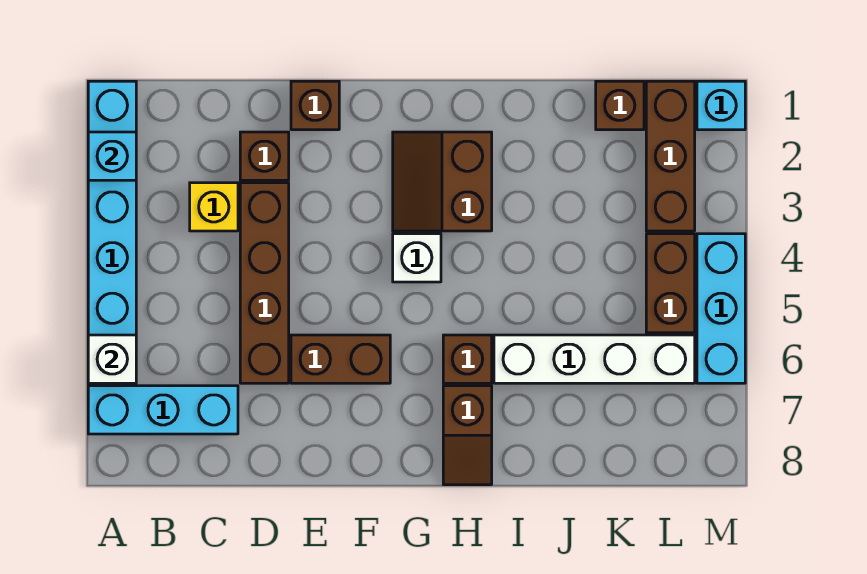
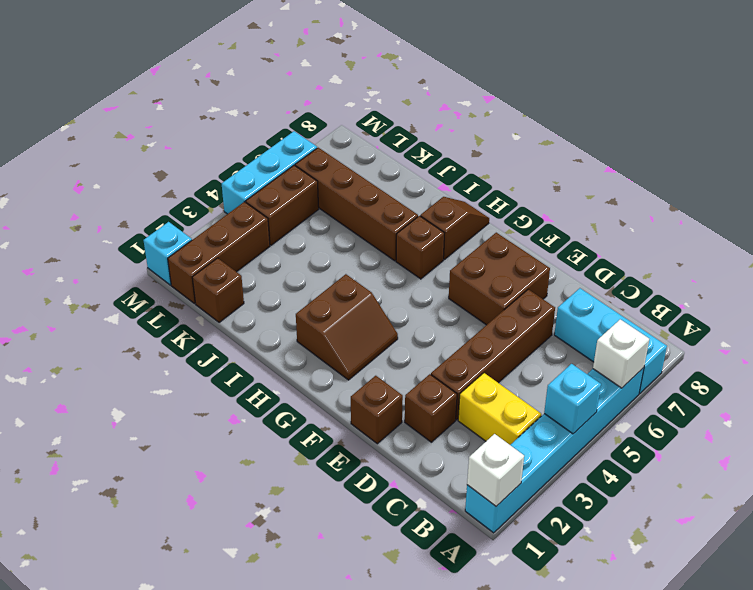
cyan 1x1 brick [88,132,136,180] -> cyan 1x1 brick moved to [544,364,601,434]
yellow 1x1 brick [190,183,238,231] -> yellow 1x2 brick [458,373,541,445]
brown 1x2 brick [291,335,390,383] -> brown 2x2 brick [449,233,550,325]
white 1x1 brick [393,234,441,282] -> white 1x1 brick moved to [467,434,524,506]
white 1x4 brick [494,335,695,383] -> brown 1x4 brick [295,148,418,261]

